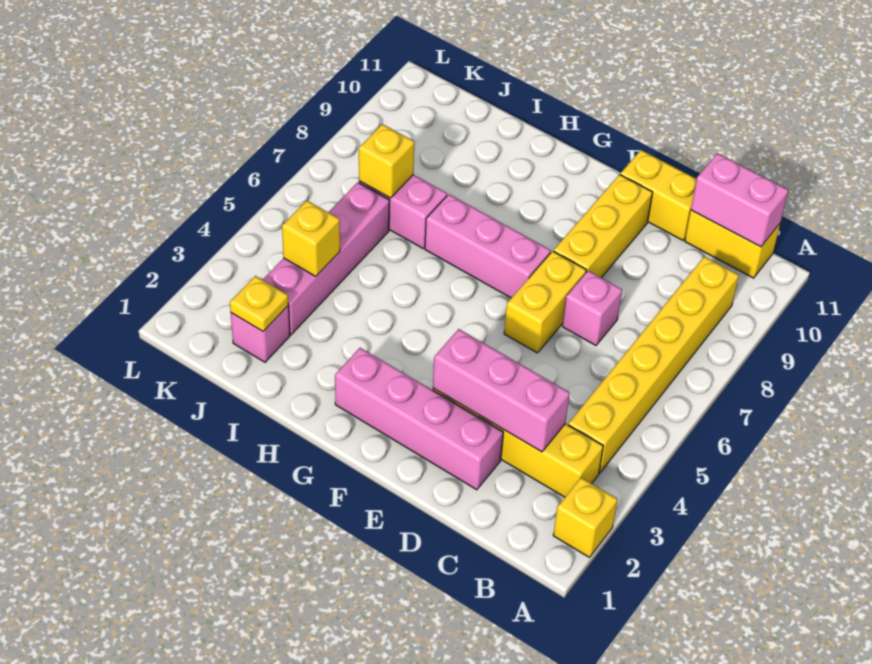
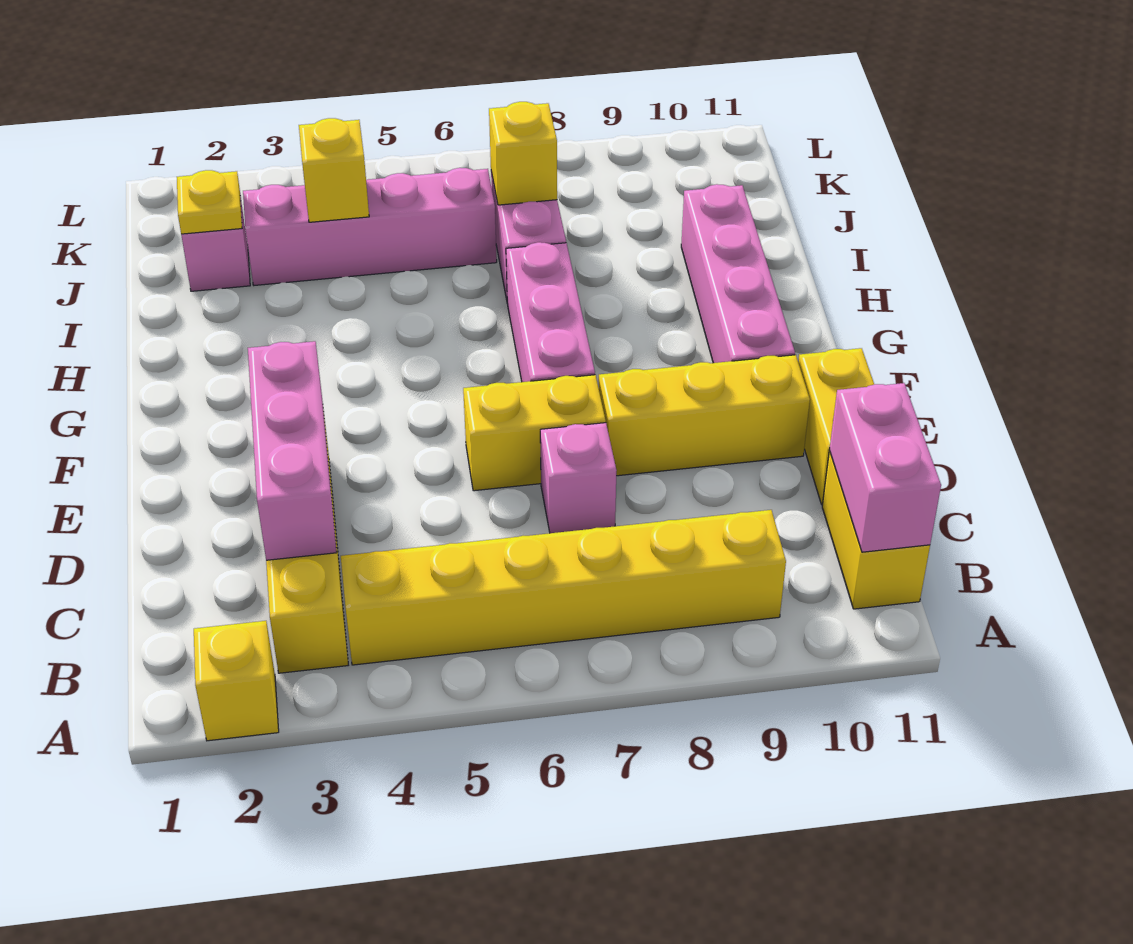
pink 1x4 brick [335,348,503,490] -> pink 1x4 brick moved to [681,184,795,363]

